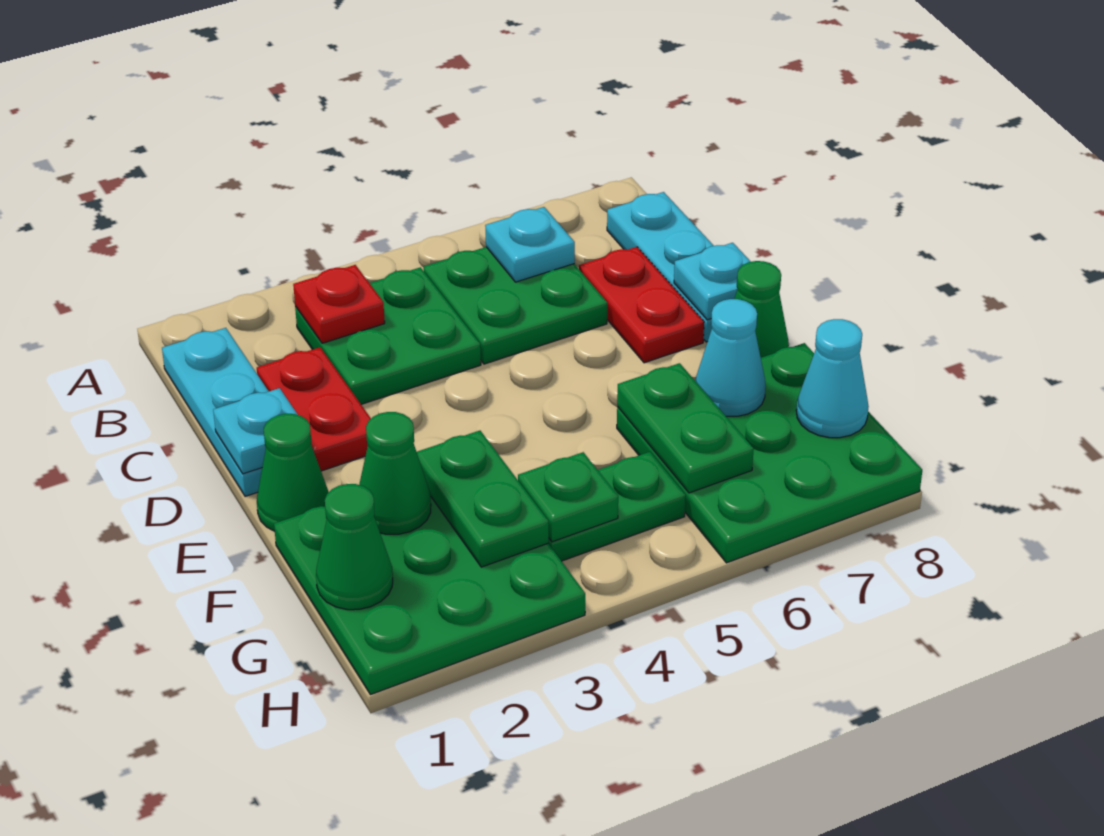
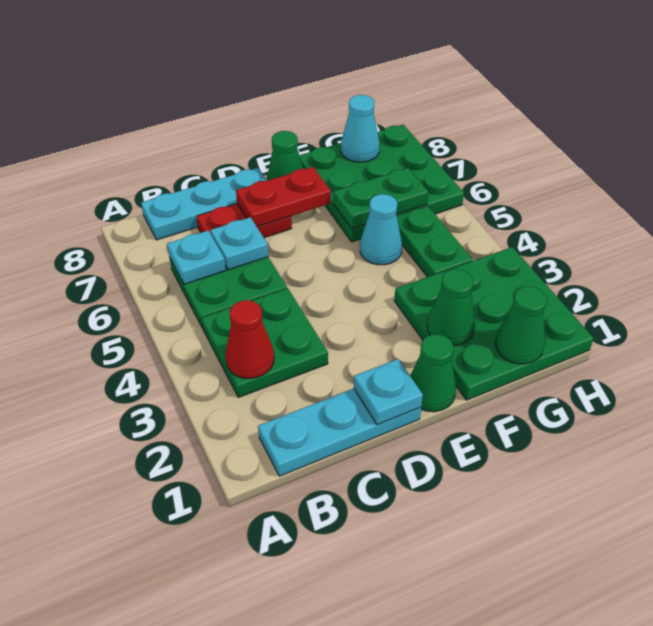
red 1x1 plate [293,265,385,343] -> red 1x1 cone [225,300,274,378]
red 1x2 plate [257,347,371,471] -> red 1x2 plate moved to [236,167,331,227]
cyan 1x1 plate [674,243,751,320] -> cyan 1x1 plate moved to [211,217,268,270]
green 1x2 plate [417,431,549,567] -> none
cyan 1x1 cone [695,299,766,416] -> cyan 1x1 cone moved to [360,194,402,265]
green 1x1 plate [518,452,618,542] -> none

